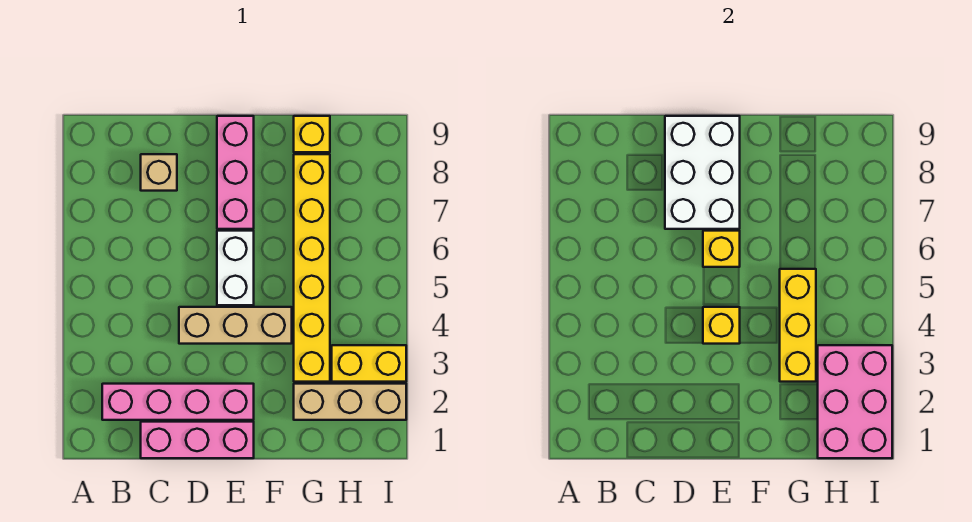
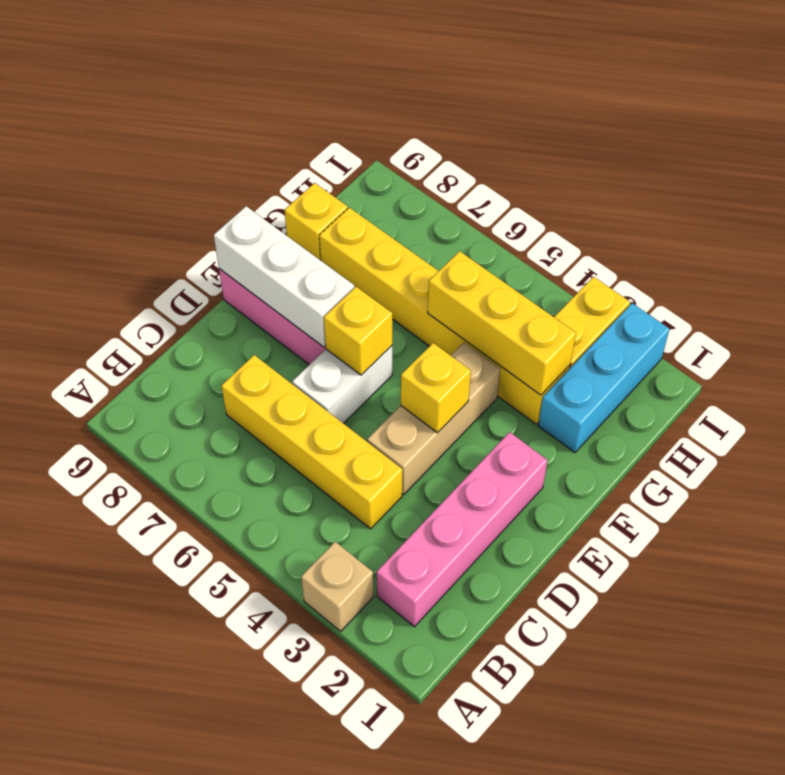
pink 1x3 brick [141,422,254,458] -> none
none -> yellow 1x4 brick [221,355,402,529]
tan 1x1 brick [141,154,177,191] -> tan 1x1 brick moved to [301,542,374,631]
white 2x3 brick [665,116,740,229] -> white 1x3 brick [214,206,354,347]
white 1x2 brick [217,231,254,305] -> white 1x2 brick turned to [292,346,392,423]
tan 1x3 brick [294,384,406,420] -> cyan 1x3 brick [538,303,669,453]
pink 2x3 brick [818,345,892,458] -> none

